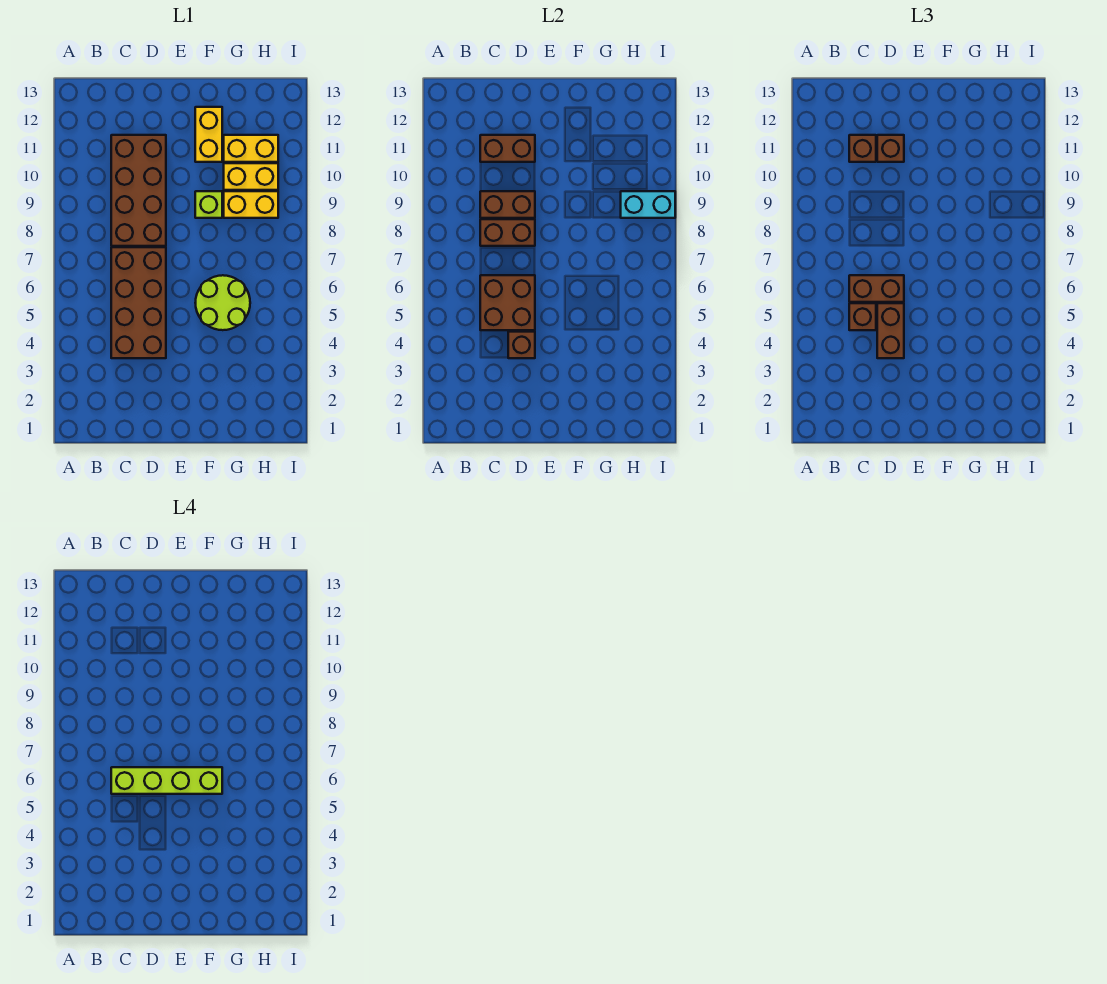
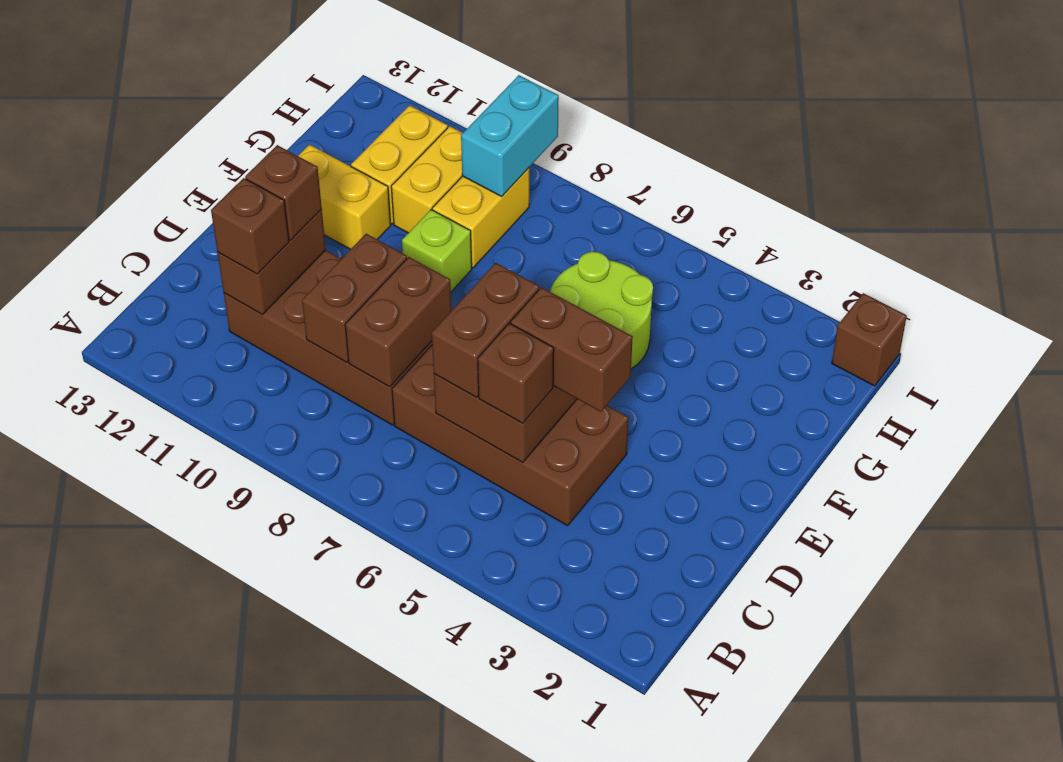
lime 1x4 brick [111,767,222,794] -> none
brown 1x1 brick [508,332,535,358] -> brown 1x1 brick moved to [832,293,907,386]

